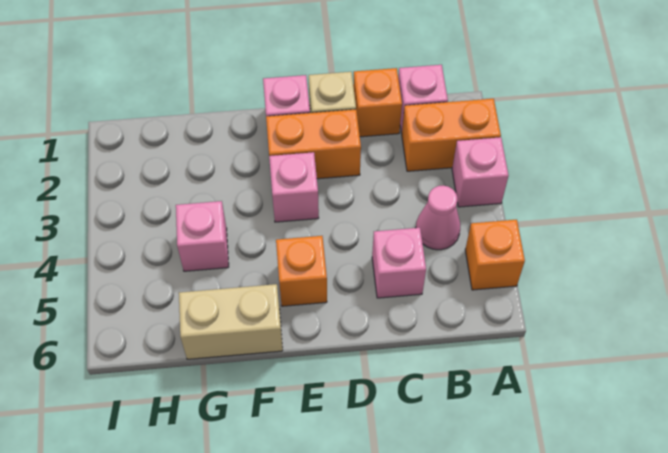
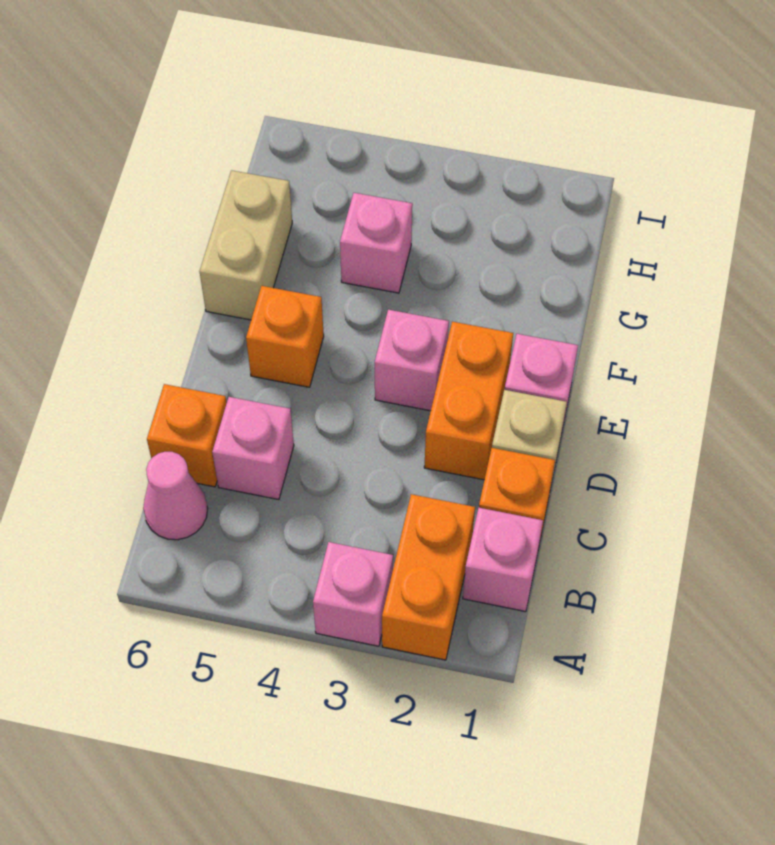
orange 1x1 brick [465,220,525,290] -> orange 1x1 brick moved to [147,384,227,487]
pink 1x1 cone [416,185,460,250] -> pink 1x1 cone moved to [143,452,208,540]

